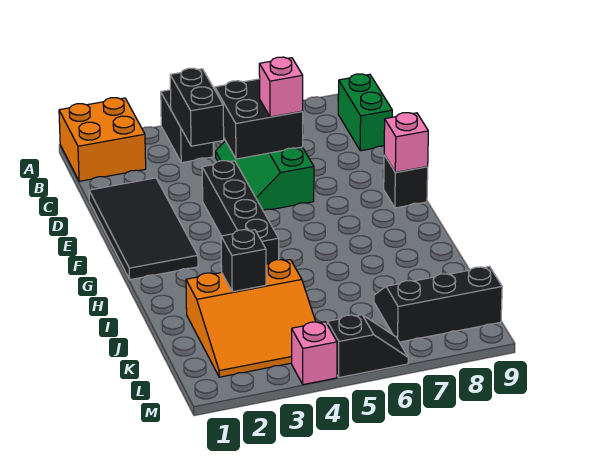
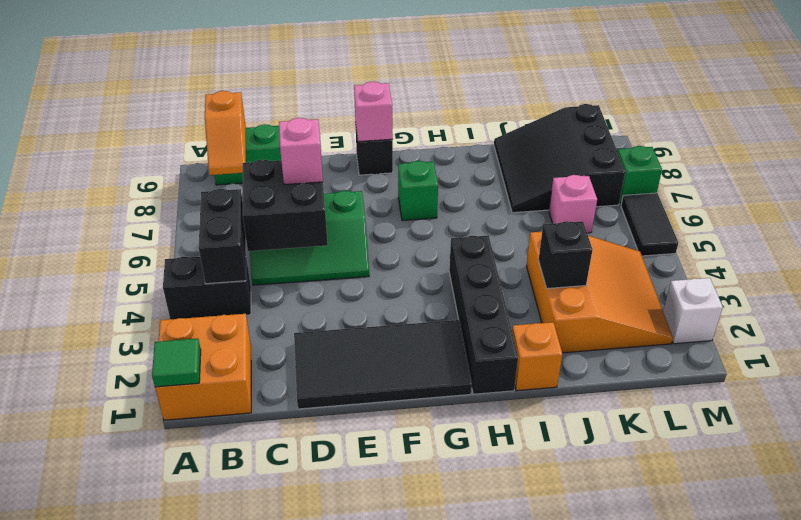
none -> green 1x1 tile [152,338,201,387]
black 1x2 brick [170,68,224,146] -> black 1x2 brick turned to [199,189,246,284]
none -> orange 1x2 slope [205,91,246,175]
black 1x4 brick [202,161,279,264] -> black 1x4 brick turned to [449,235,518,394]
none -> green 1x1 brick [398,161,438,221]
none -> orange 1x1 brick [512,322,562,391]
black 2x3 slope [374,267,502,342] -> black 3x3 slope [494,104,625,213]
none -> white 1x1 brick [663,278,723,344]
pink 1x1 brick [292,322,337,385] -> pink 1x1 brick moved to [549,175,597,233]
black 1x2 slope [327,315,408,378] -> black 1x2 tile [621,193,678,256]
none -> green 1x1 brick [618,146,662,205]

